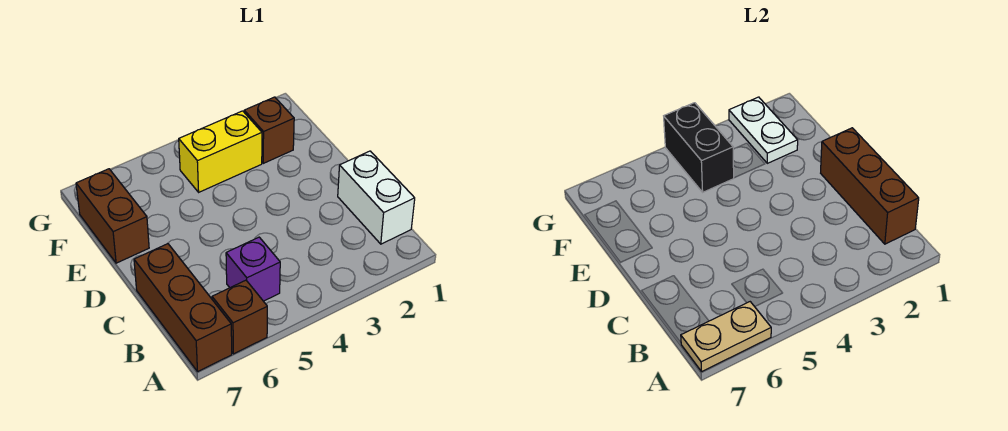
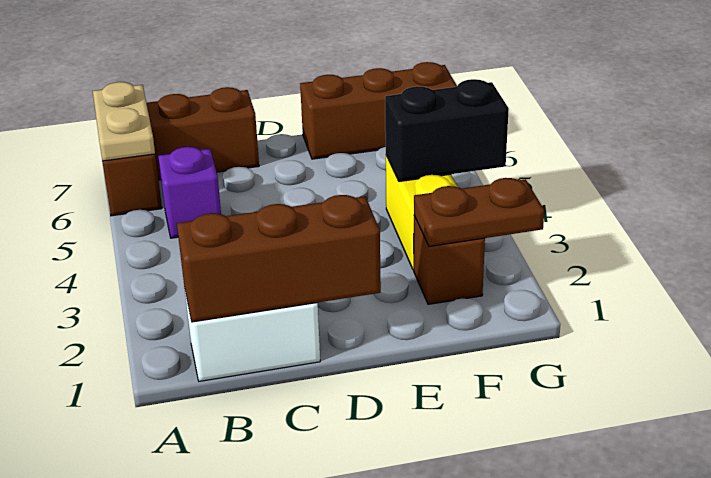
brown 1x2 brick [76,169,149,263] -> brown 1x3 brick [300,62,457,159]
white 1x2 plate [729,97,798,163] -> brown 1x2 plate [414,178,544,246]

